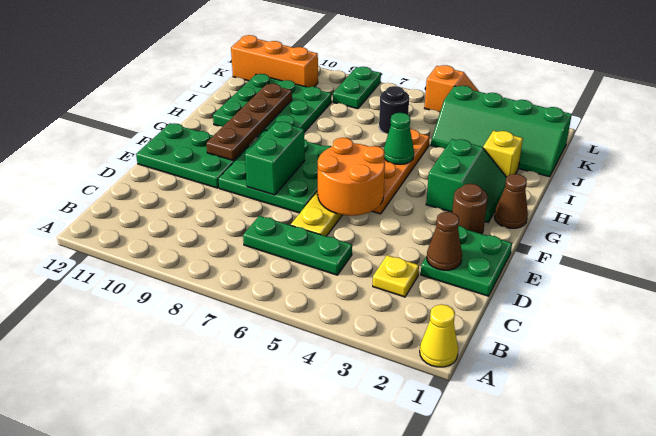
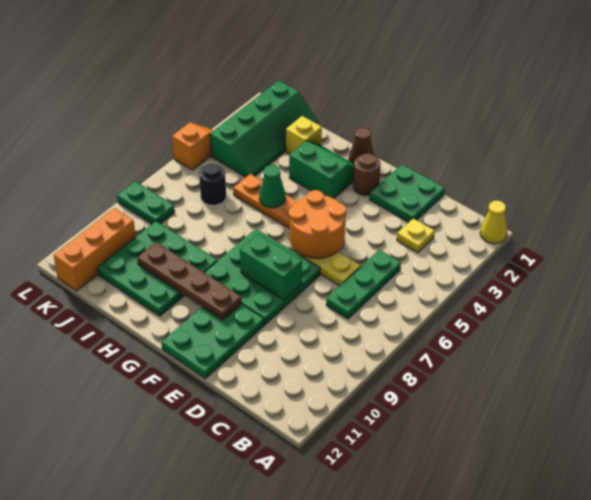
brown 1x1 cone [427,212,462,270] -> none

